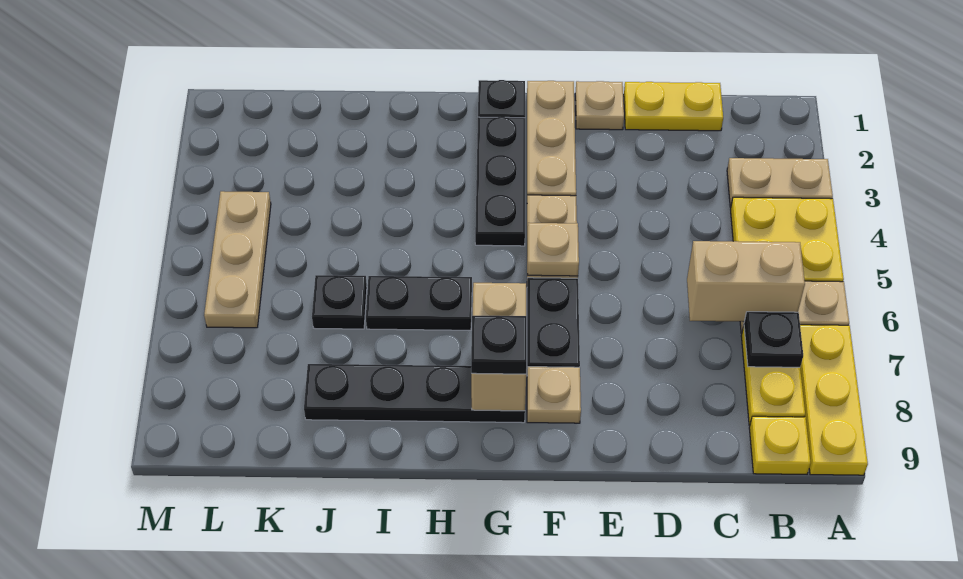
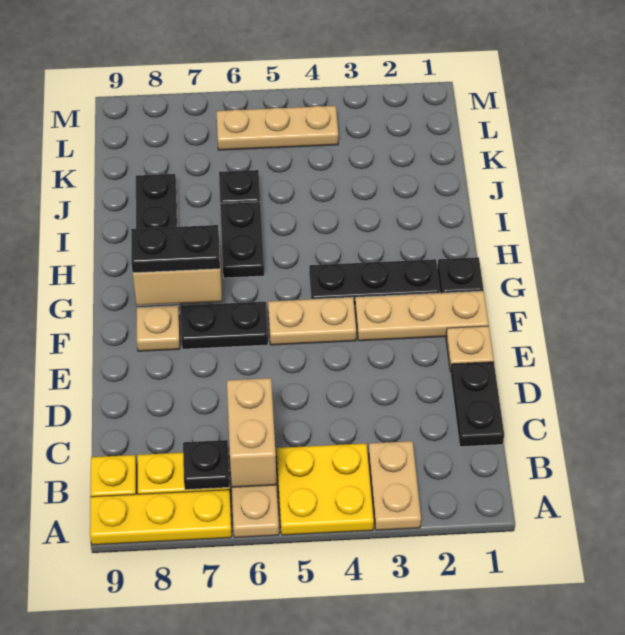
yellow 1x2 plate [624,82,723,131] -> black 1x2 plate [451,362,504,447]
tan 1x1 plate [528,223,579,276] -> none
black 1x1 plate [471,316,527,374] -> black 1x2 plate [131,225,220,273]

